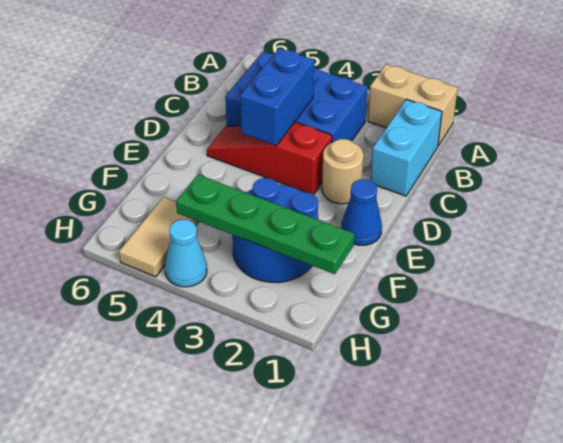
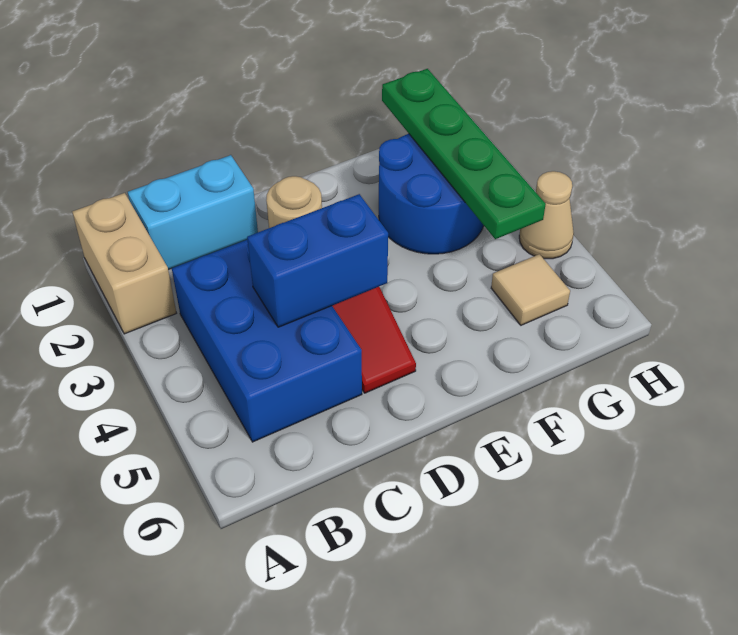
blue 1x1 cone [341,179,382,245] -> none
tan 1x2 tile [119,197,199,277] -> tan 1x1 tile [491,254,570,325]
cyan 1x1 cone [165,219,207,287] -> tan 1x1 cone [519,171,574,259]

